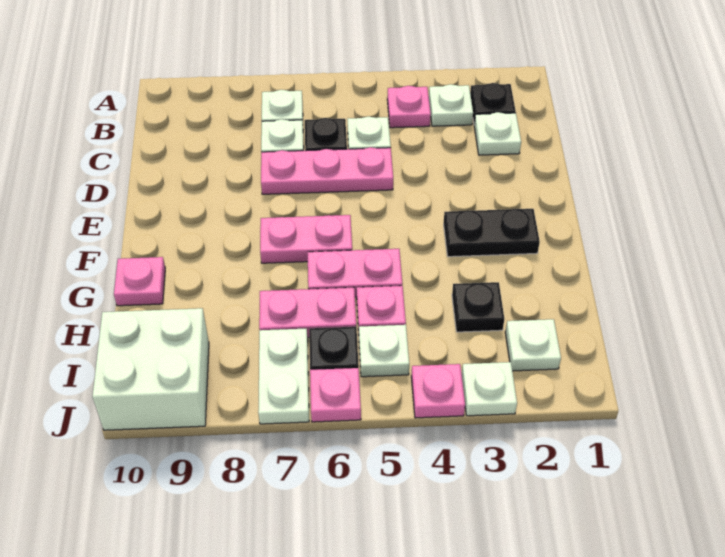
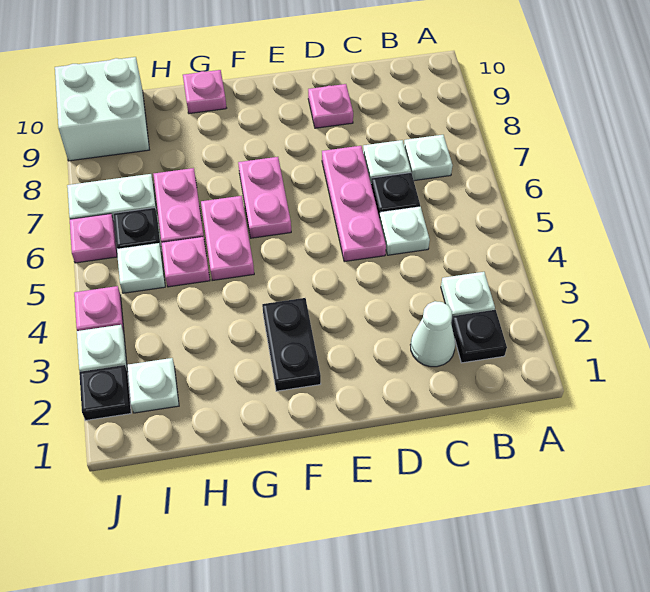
pink 1x1 plate [387,86,431,128] -> pink 1x1 plate moved to [308,84,353,128]
white 1x1 plate [474,112,521,155] -> white 1x1 cone [410,301,455,367]
black 1x1 plate [452,282,504,332] -> black 1x1 plate moved to [79,365,131,421]

